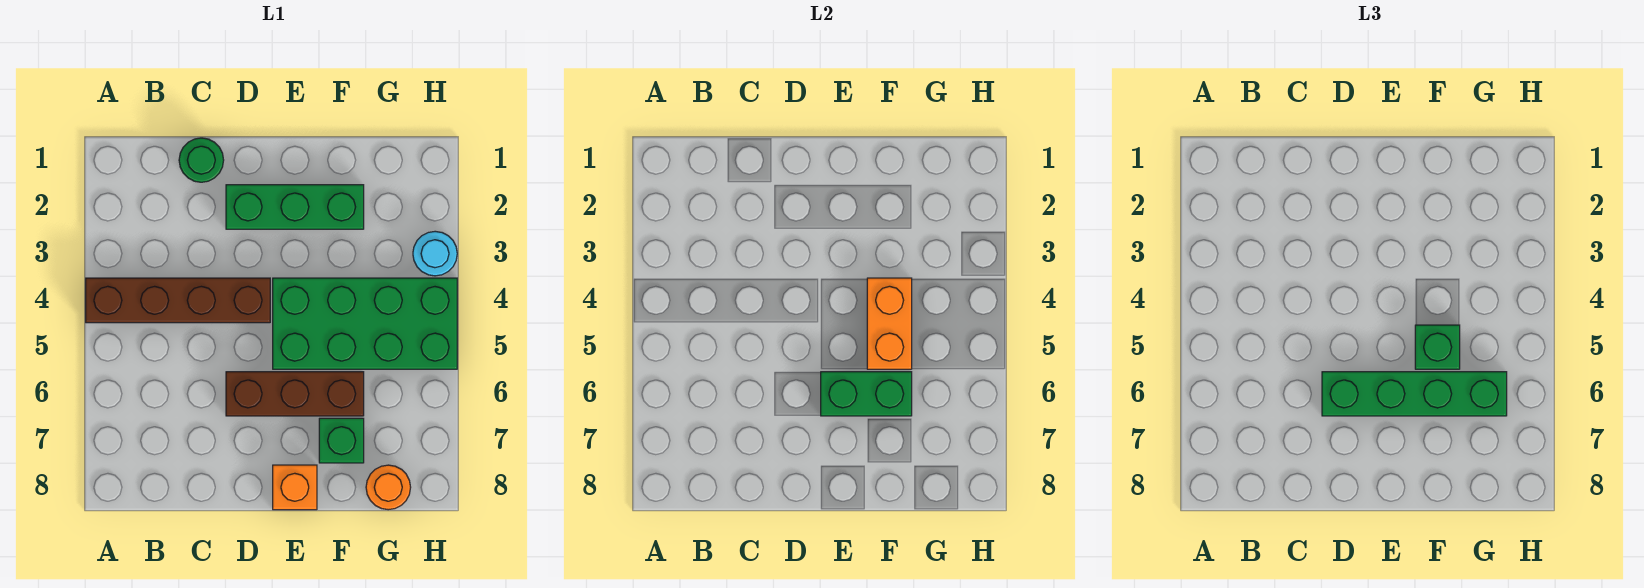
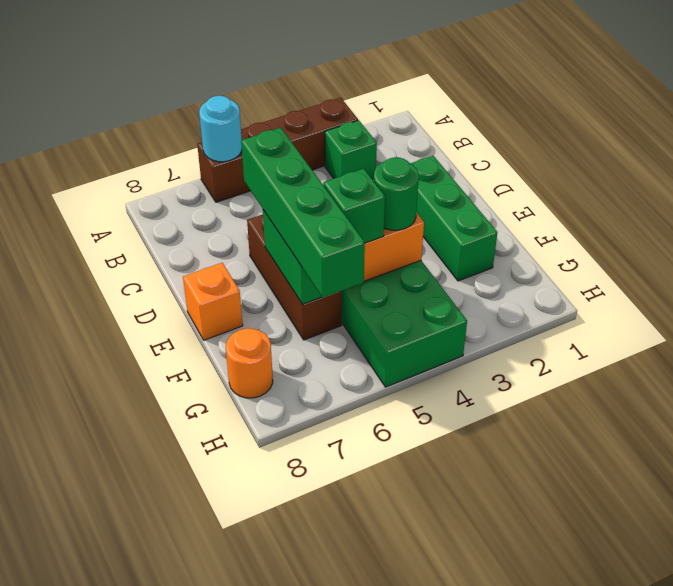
brown 1x4 brick [86,278,270,323] -> brown 1x4 brick turned to [197,98,358,202]
green 1x1 round brick [179,138,224,182] -> green 1x1 round brick moved to [374,157,419,230]
green 1x1 brick [319,418,364,463] -> green 1x1 brick moved to [325,120,377,179]
cyan 1x1 round brick [413,231,457,276] -> cyan 1x1 round brick moved to [199,96,242,162]

